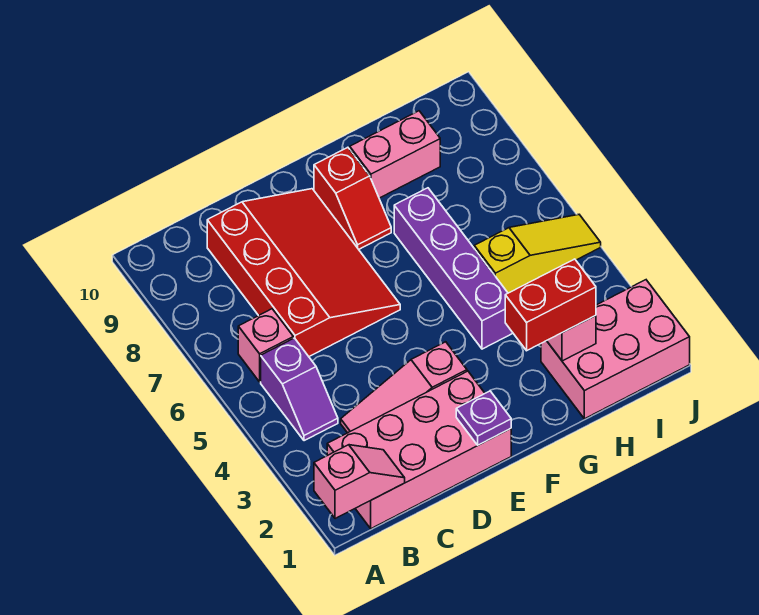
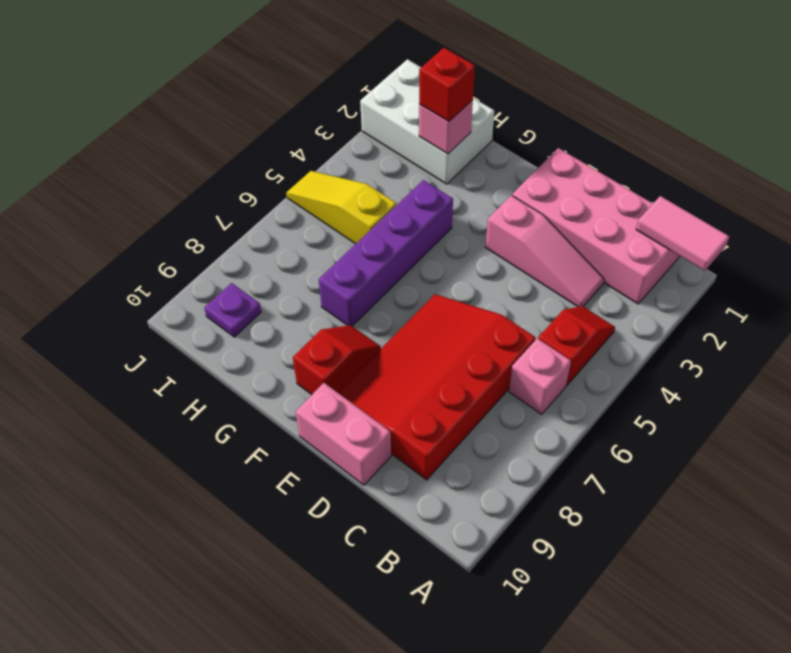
pink 1x2 slope [314,445,405,519] -> pink 1x2 tile [636,196,729,271]
purple 1x2 slope [261,338,338,441] -> red 1x2 slope [538,306,615,385]
purple 1x1 plate [456,391,511,445] -> purple 1x1 plate moved to [204,283,261,337]
red 1x2 brick [505,259,596,351] -> red 1x1 brick [419,48,475,121]
pink 1x2 brick [350,111,440,198] -> pink 1x2 brick moved to [296,383,391,485]
pink 2x3 brick [541,280,690,419] -> white 2x3 brick [360,59,494,184]

